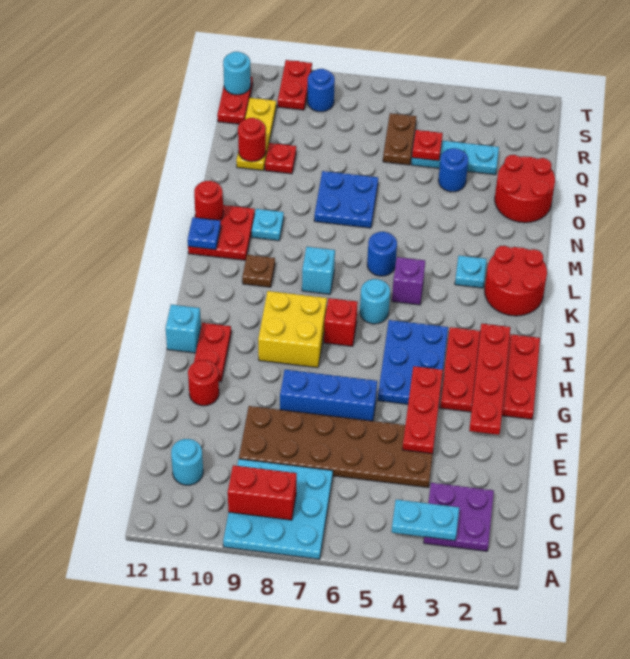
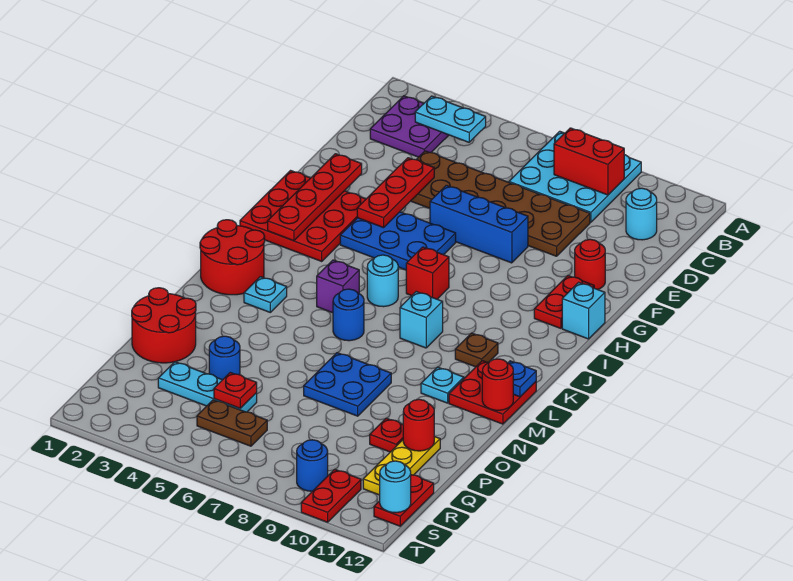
blue 2x3 plate [378,320,448,404] -> blue 2x3 plate turned to [340,212,456,270]
yellow 2x2 brick [258,291,327,368] -> none
brown 1x2 plate [383,113,417,165] -> brown 1x2 plate turned to [197,400,267,446]

